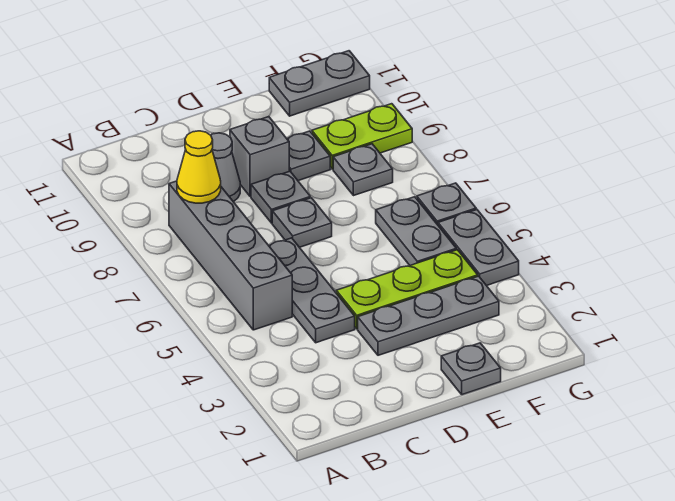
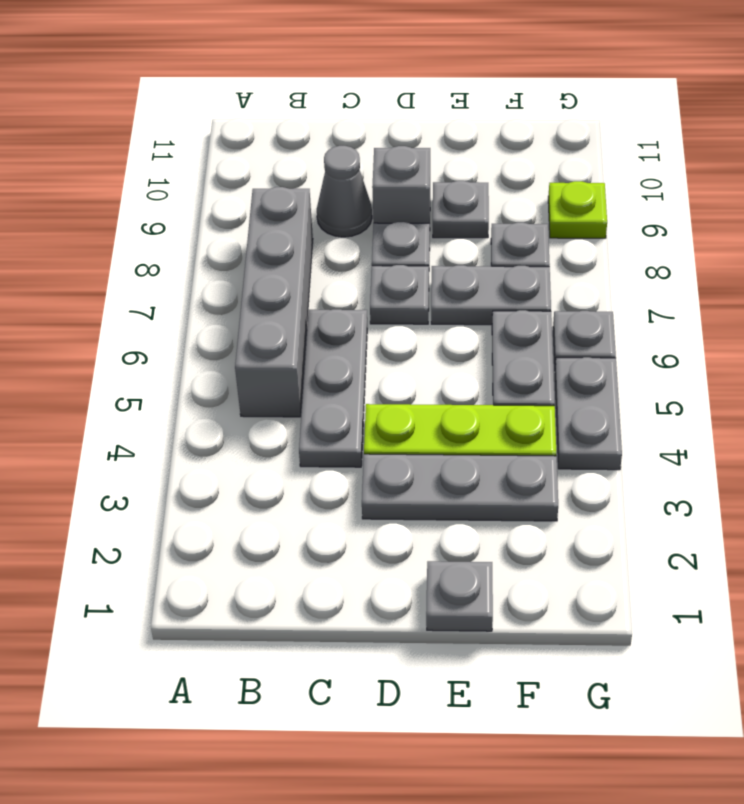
yellow 1x1 cone [177,131,221,203] -> none
lime 1x2 plate [312,104,412,169] -> lime 1x1 plate [548,181,607,238]
grey 1x2 plate [269,51,370,116] -> grey 1x2 plate moved to [431,265,551,325]

